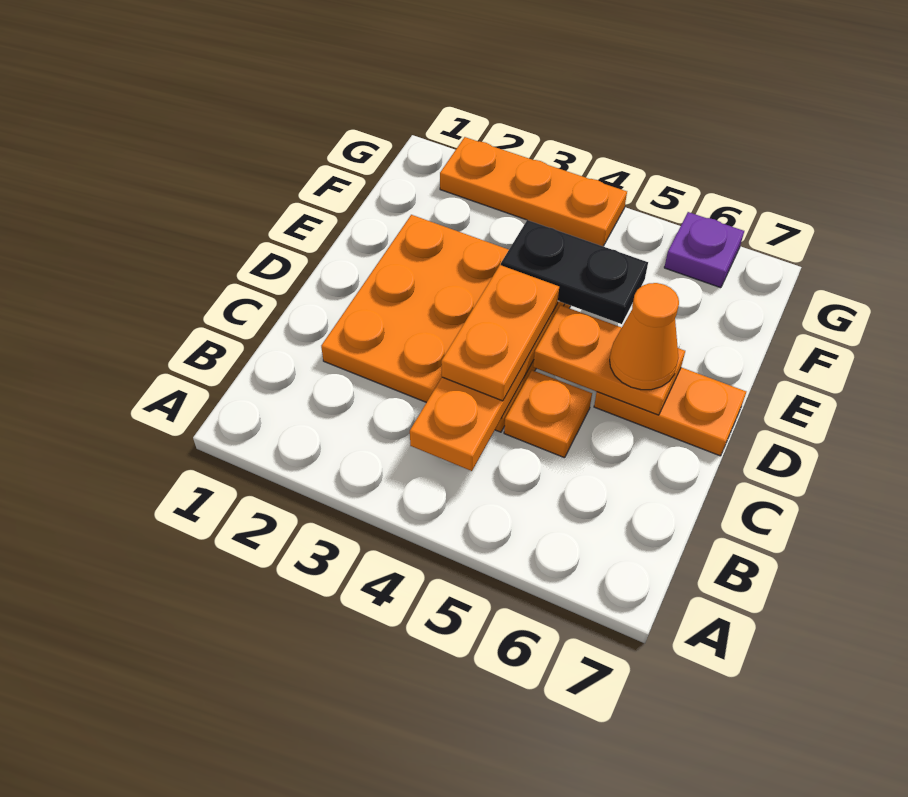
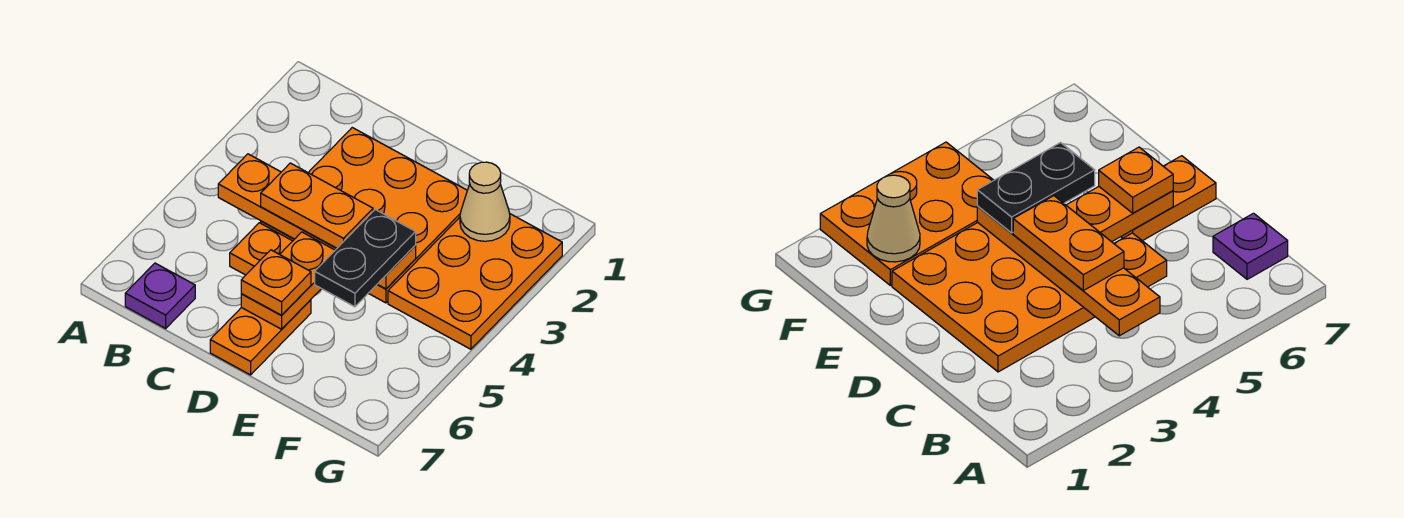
orange 1x1 cone [610,283,679,390] -> orange 1x1 plate [241,250,311,315]
none -> tan 1x1 cone [460,162,510,241]
orange 1x3 plate [440,137,627,246] -> orange 2x3 plate [388,214,562,349]
purple 1x1 plate [664,212,744,288] -> purple 1x1 plate moved to [125,263,195,328]

